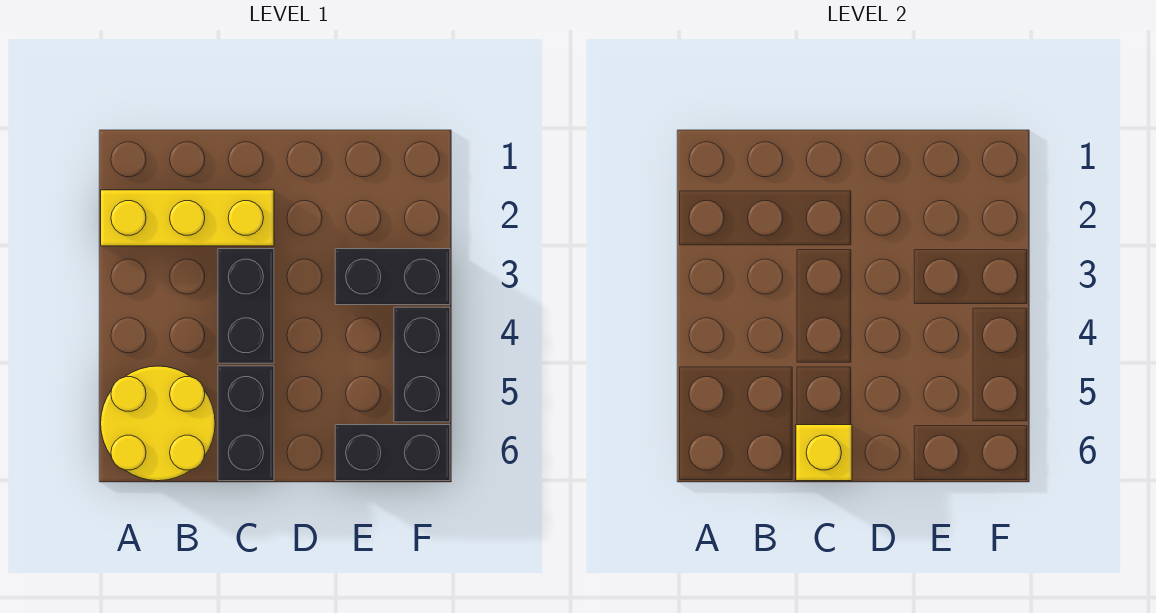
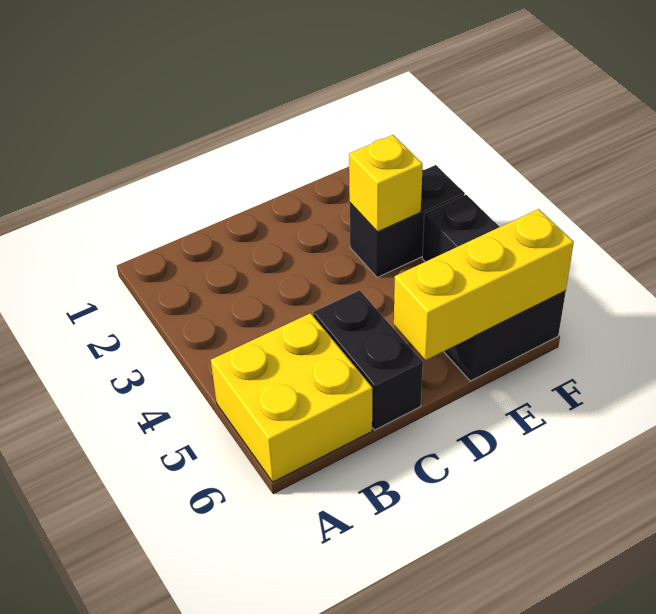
yellow 1x3 brick [101,190,274,246] -> yellow 1x3 brick moved to [394,209,574,360]
yellow 2x2 round brick [101,366,215,481] -> yellow 2x2 brick [211,313,372,482]
black 1x2 brick [218,249,274,363] -> none
yellow 1x1 brick [796,425,852,481] -> yellow 1x1 brick moved to [349,135,423,232]

